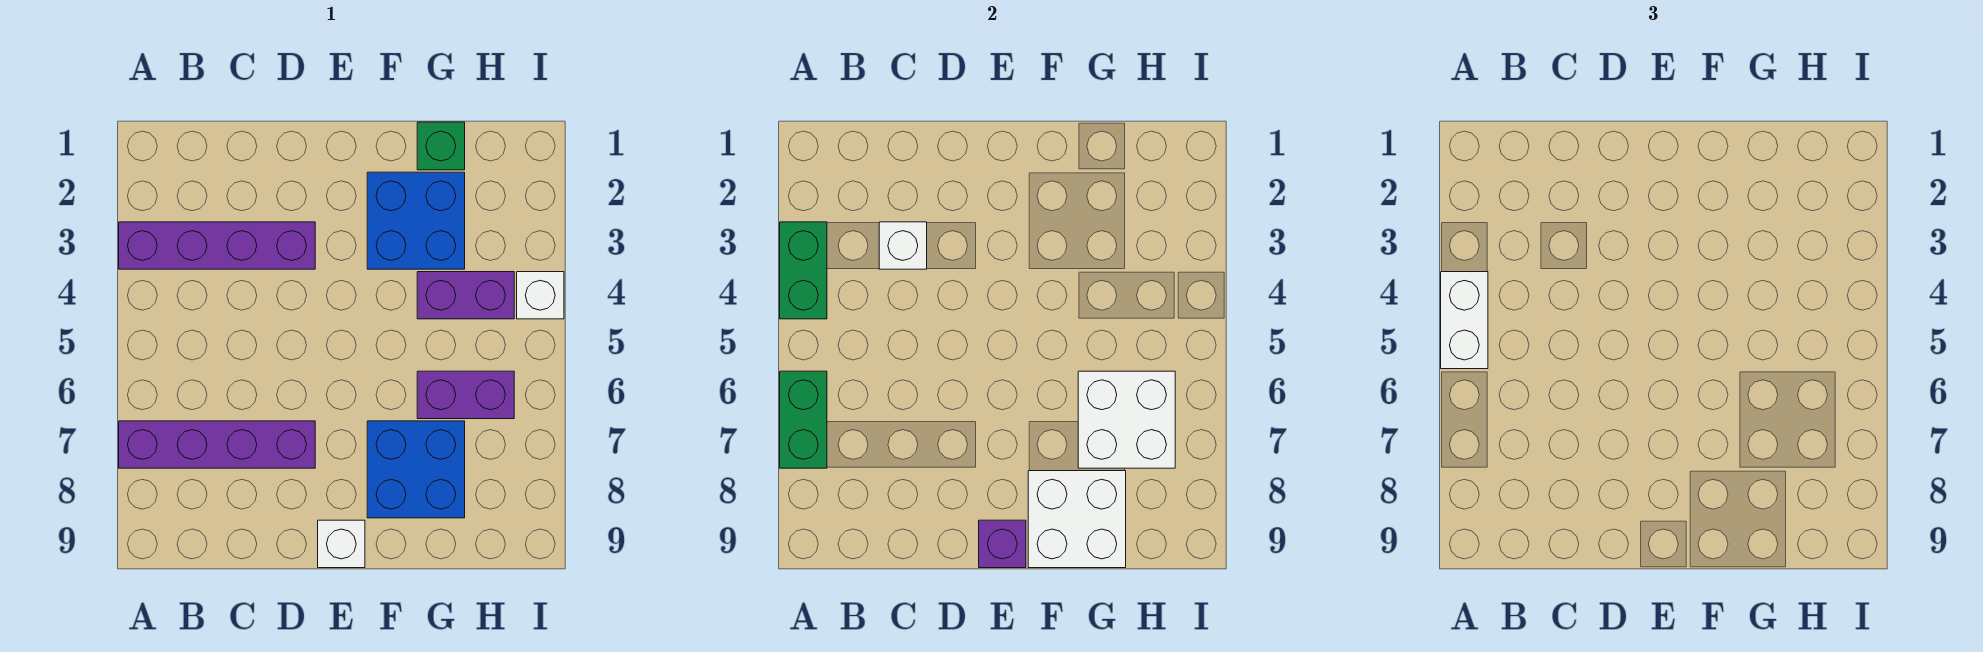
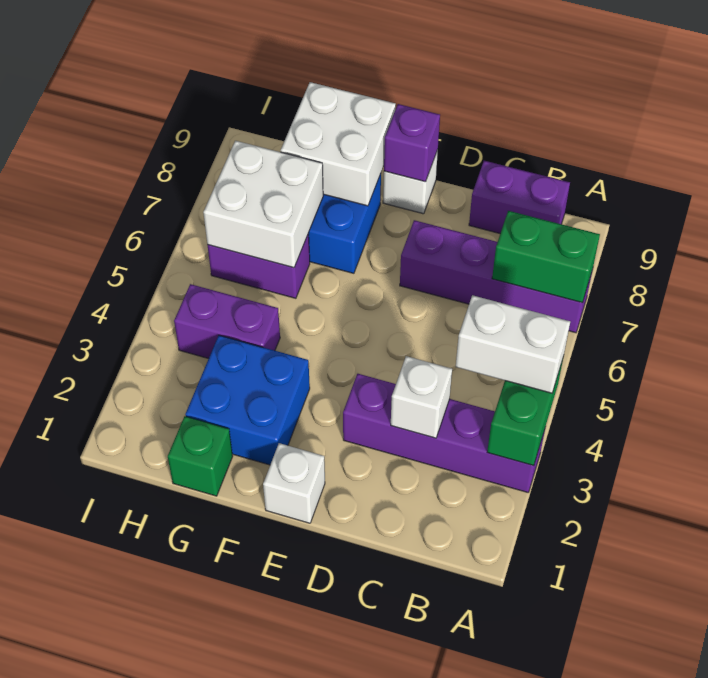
white 1x2 brick [1441,272,1488,369] -> white 1x2 brick turned to [456,295,570,393]
green 1x2 brick [780,371,827,468] -> green 1x2 brick turned to [492,211,600,303]
none -> purple 1x2 brick [469,161,570,233]
white 1x1 brick [517,272,564,319] -> white 1x1 brick moved to [263,443,325,523]

